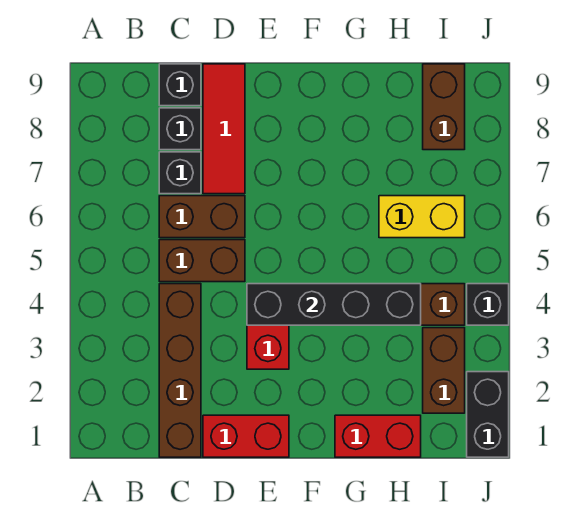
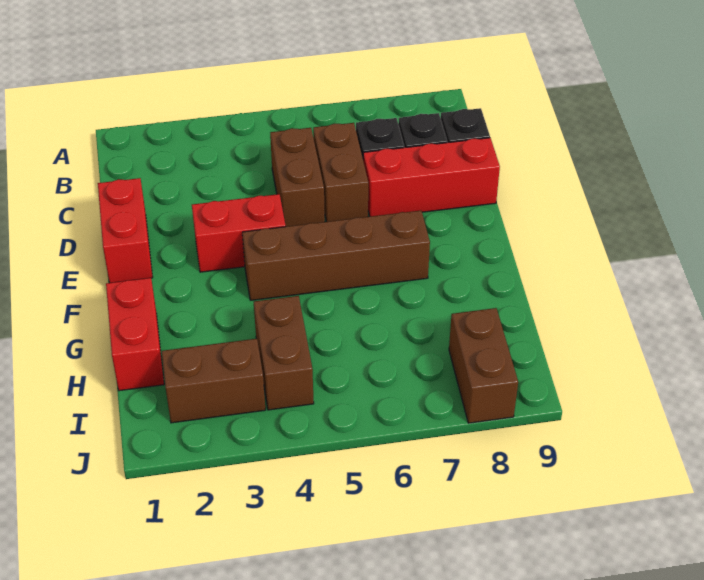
brown 1x4 brick [159,284,201,457] -> brown 1x4 brick moved to [242,211,430,300]
red 1x3 tile [203,64,245,194] -> red 1x3 brick [363,138,500,217]
black 1x4 brick [247,284,421,325] -> none
yellow 1x2 brick [379,196,465,238] -> none
brown 1x2 brick [423,64,465,150] -> brown 1x2 brick turned to [449,308,518,423]
black 1x2 brick [467,372,509,457] -> none
black 1x1 brick [467,284,509,325] -> none

